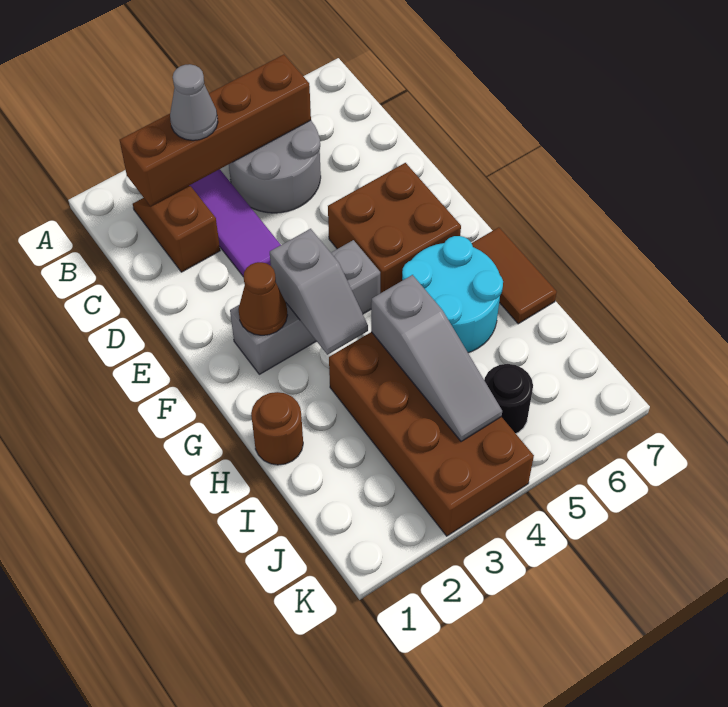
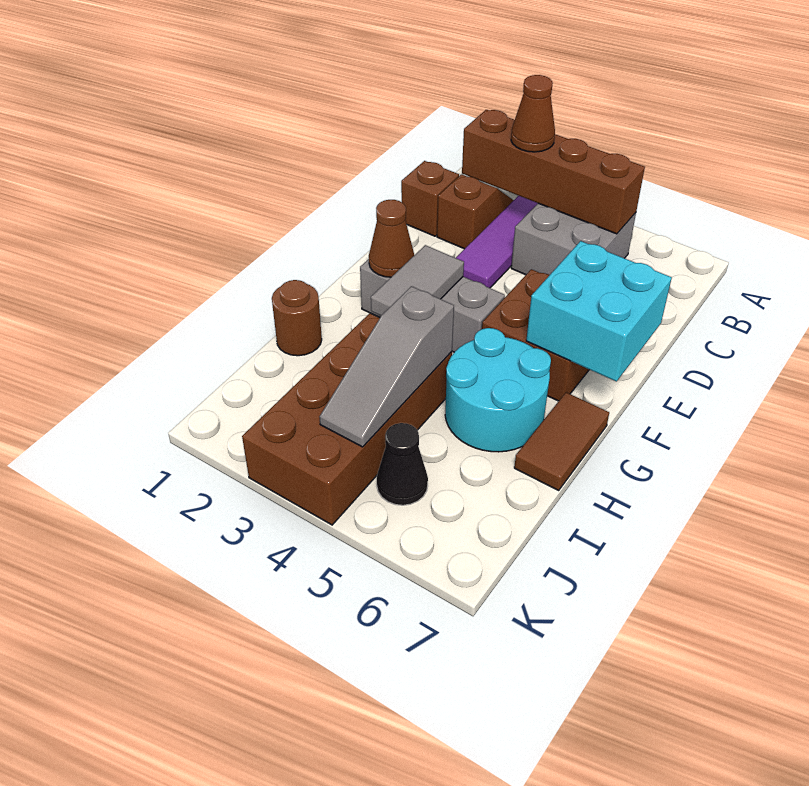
grey 1x1 cone [170,64,218,140] -> brown 1x1 cone [511,75,555,152]
grey 2x2 round brick [229,120,321,213] -> grey 2x2 brick [511,203,636,275]
none -> brown 1x1 brick [401,161,459,236]
none -> cyan 2x2 brick [526,241,672,382]
grey 1x2 slope [270,229,368,355] -> grey 1x2 tile [371,245,464,316]
black 1x1 round brick [484,364,533,433] -> black 1x1 cone [377,423,428,505]

